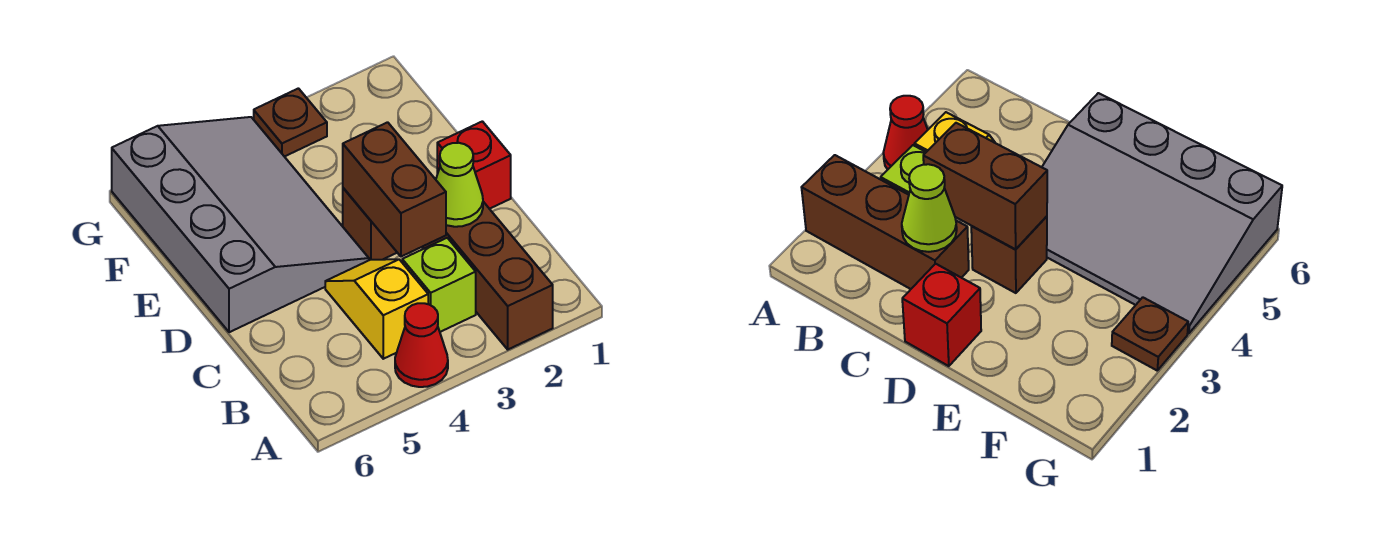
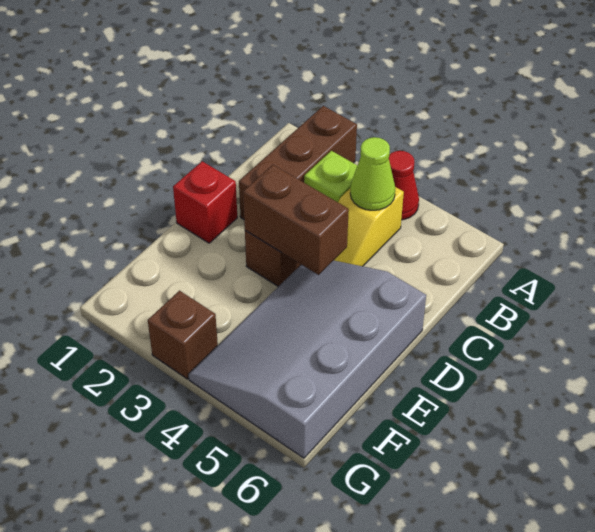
lime 1x1 cone [436,143,483,227] -> lime 1x1 cone moved to [350,137,395,210]
brown 1x2 brick [343,122,446,257] -> brown 1x2 brick turned to [243,165,349,275]
brown 1x1 plate [254,88,327,157] -> brown 1x1 brick [148,291,218,379]

